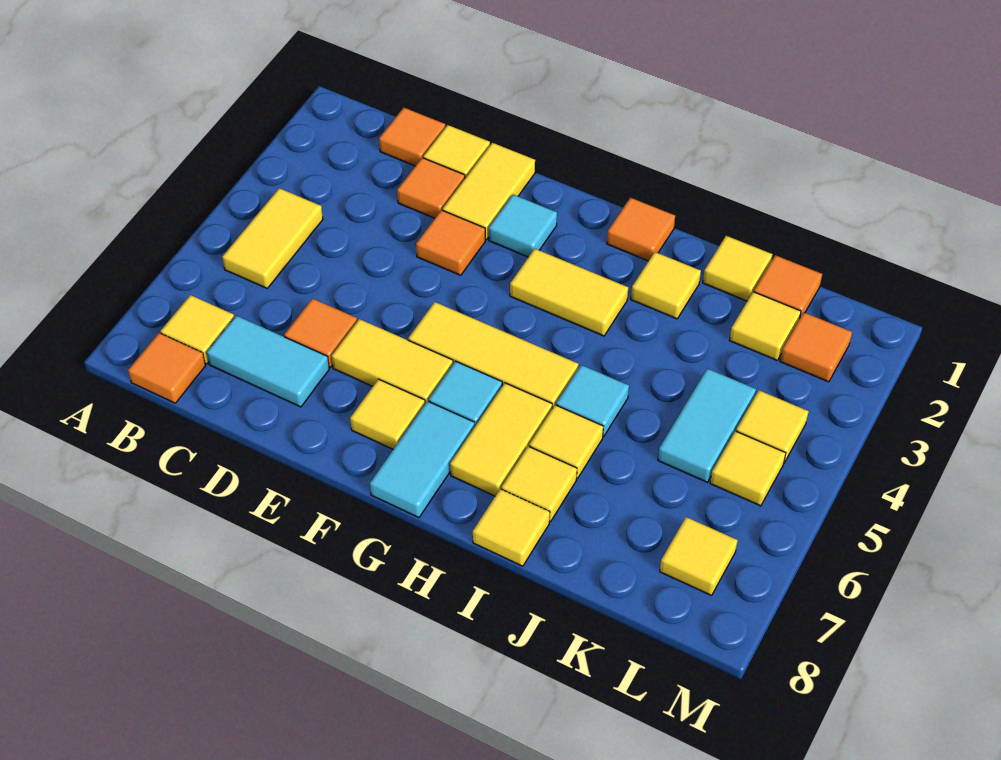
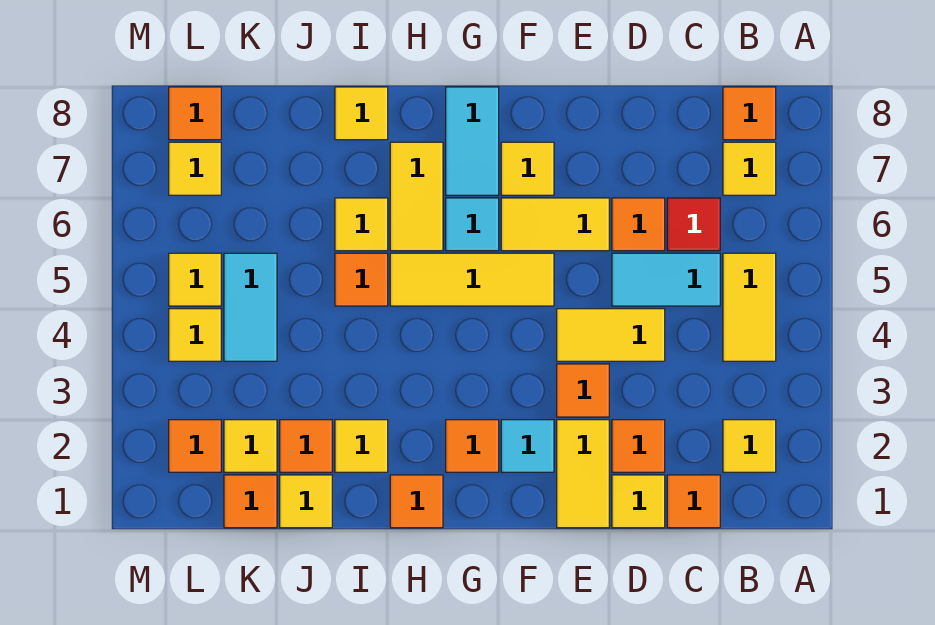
none -> red 1x1 tile [667,198,720,251]
cyan 1x2 tile [207,316,329,407] -> cyan 1x2 tile moved to [612,253,720,306]
none -> orange 1x1 tile [446,420,499,472]
yellow 1x2 tile [510,249,628,336] -> yellow 1x2 tile moved to [557,309,665,361]
cyan 1x1 tile [556,365,629,437] -> orange 1x1 tile [335,253,388,306]
yellow 1x1 tile [501,446,577,522] -> yellow 1x1 tile moved to [723,420,776,472]
none -> orange 1x1 tile [280,420,332,472]
none -> orange 1x1 tile [169,87,221,140]

